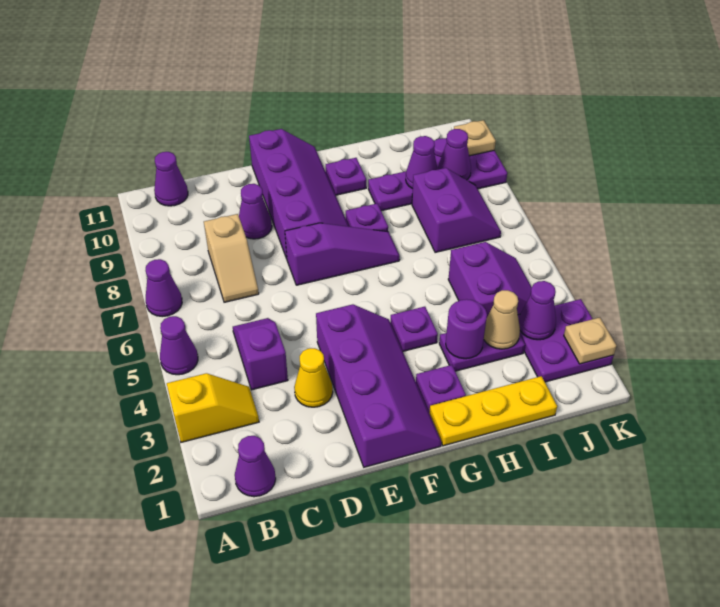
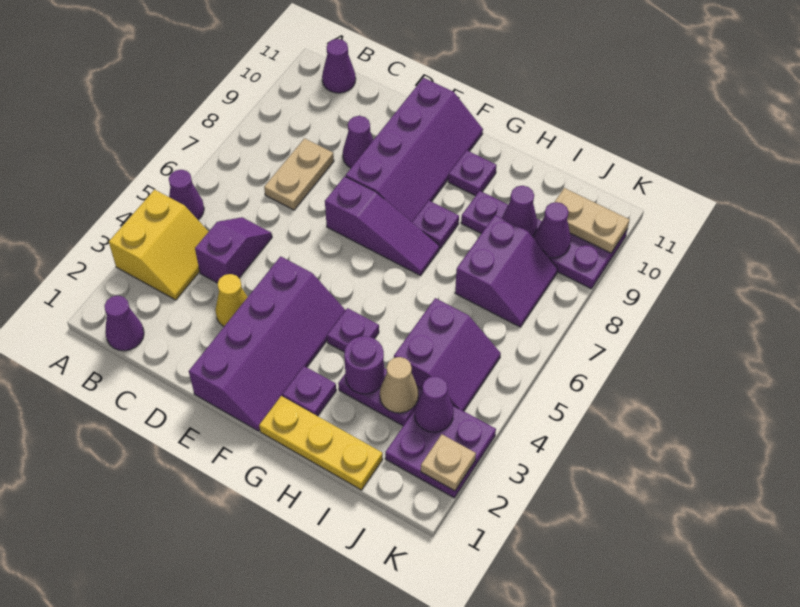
yellow 1x2 slope [167,373,259,442] -> yellow 2x2 slope [109,190,209,300]
purple 1x1 cone [146,259,182,317] -> none
tan 1x2 slope [204,214,259,302] -> tan 1x2 plate [264,138,334,210]
tan 1x1 plate [454,120,496,156] -> tan 1x2 plate [554,188,630,253]

